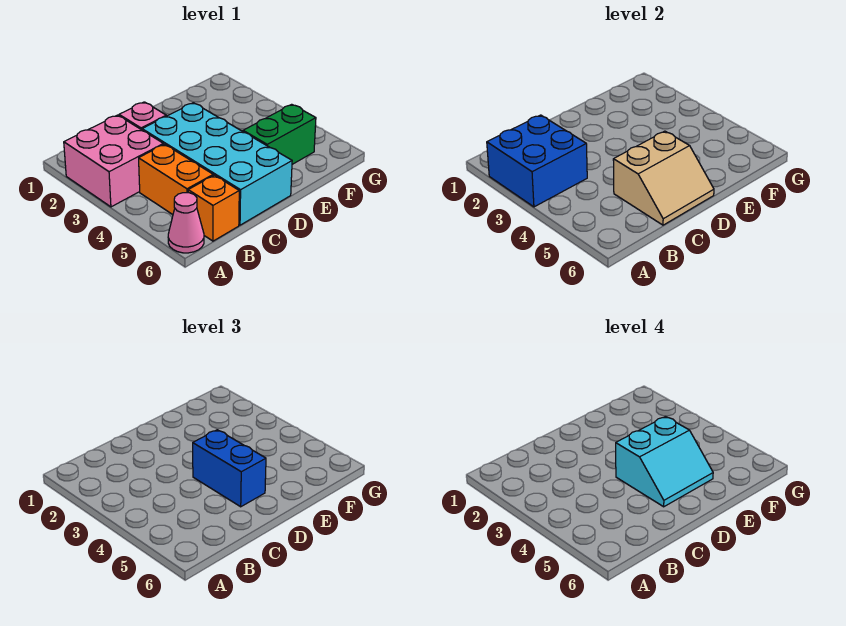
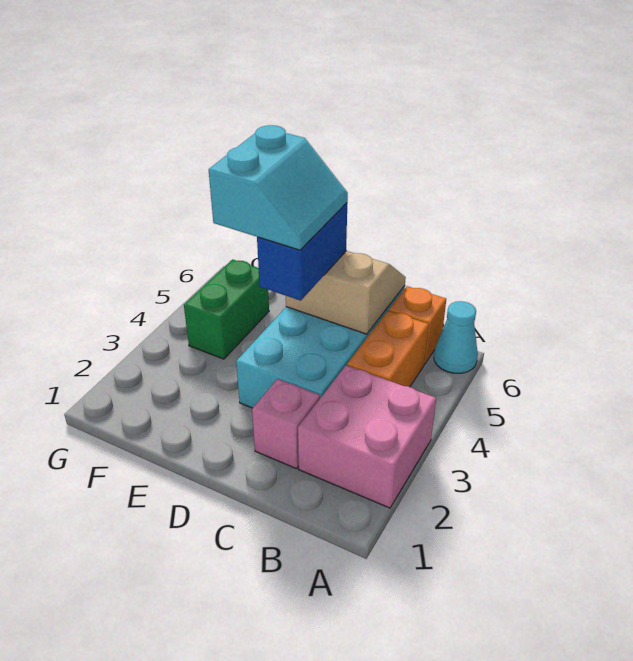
blue 2x2 brick [487,115,587,207] -> none
pink 1x1 cone [168,193,204,253] -> cyan 1x1 cone [434,301,478,373]
cyan 2x2 slope [616,417,713,507] -> cyan 2x2 slope turned to [209,125,348,250]
green 1x2 brick [243,104,316,164] -> green 1x2 brick turned to [184,259,269,359]

